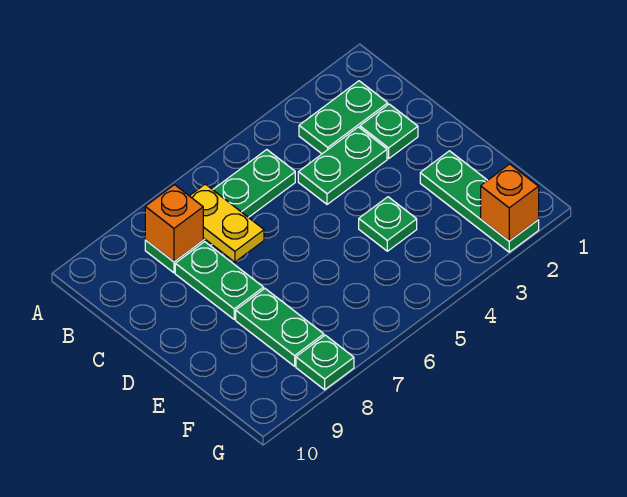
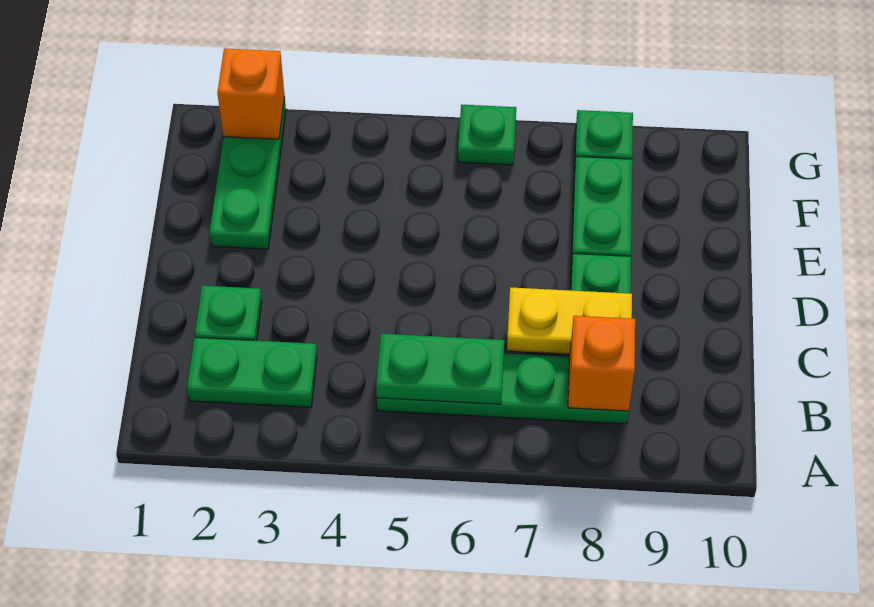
yellow 1x2 plate [190,184,264,262] -> yellow 1x2 plate turned to [507,287,632,354]
green 1x2 plate [298,127,387,204] -> green 1x2 plate moved to [376,334,504,404]
green 1x1 plate [359,197,417,251] -> green 1x1 plate moved to [458,105,516,165]

